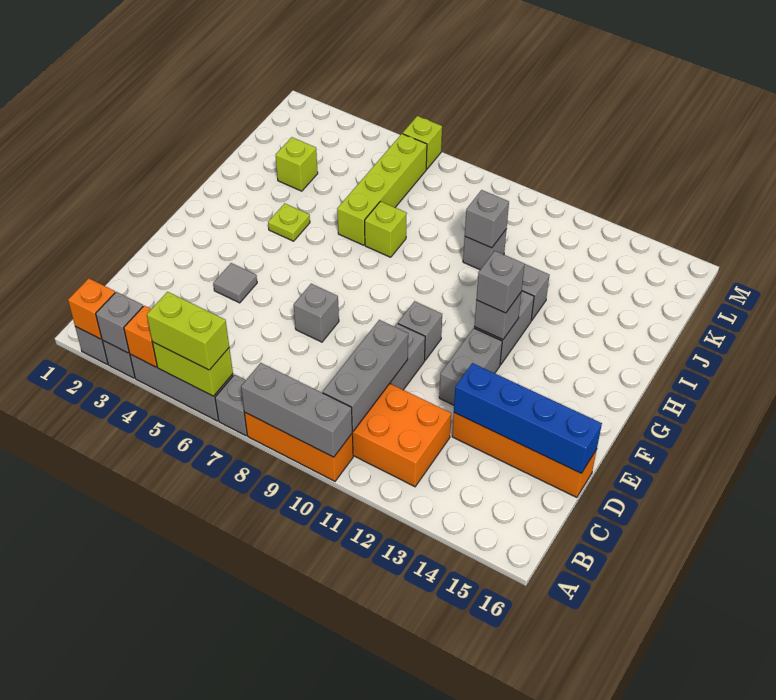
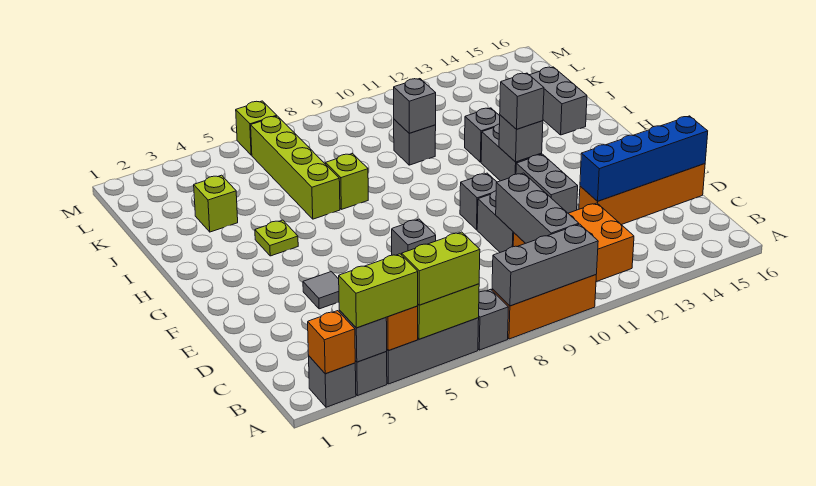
none -> lime 1x2 brick [339,254,418,328]
none -> grey 1x2 brick [530,67,587,135]

